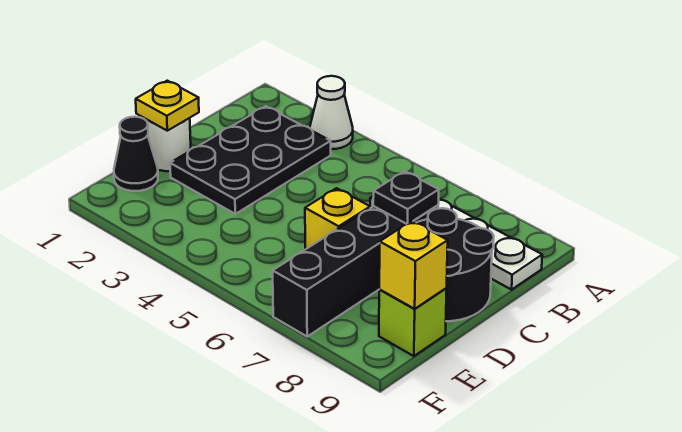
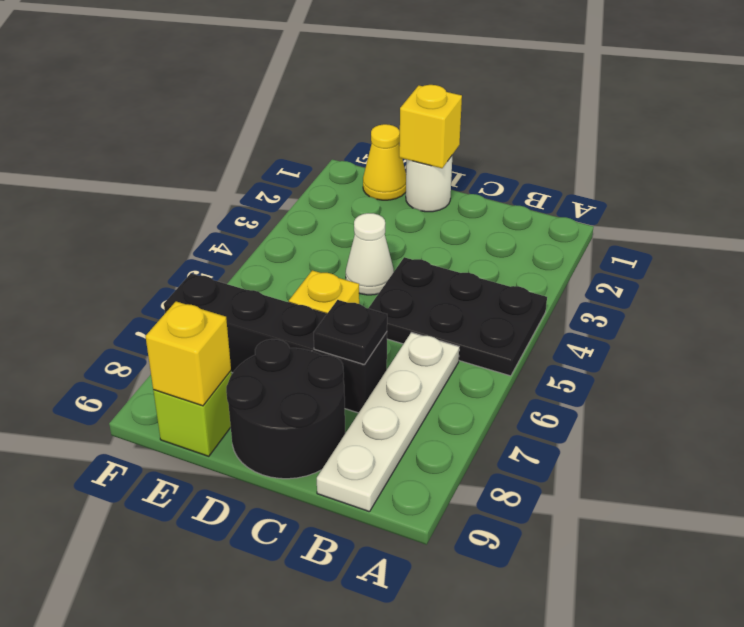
white 1x1 cone [310,76,353,149] -> white 1x1 cone moved to [346,213,394,295]
black 2x3 plate [170,106,331,214] -> black 2x3 plate moved to [368,257,547,376]
yellow 1x1 plate [136,81,199,131] -> yellow 1x1 brick [399,85,462,168]
black 1x1 cone [114,117,158,191] -> yellow 1x1 cone [363,124,406,200]

